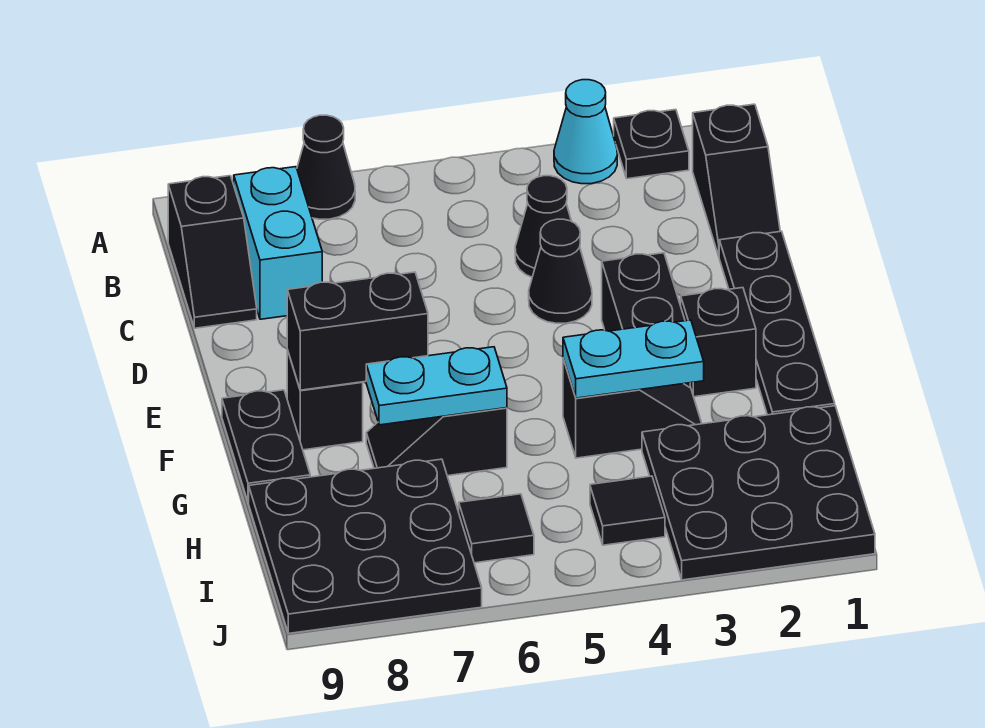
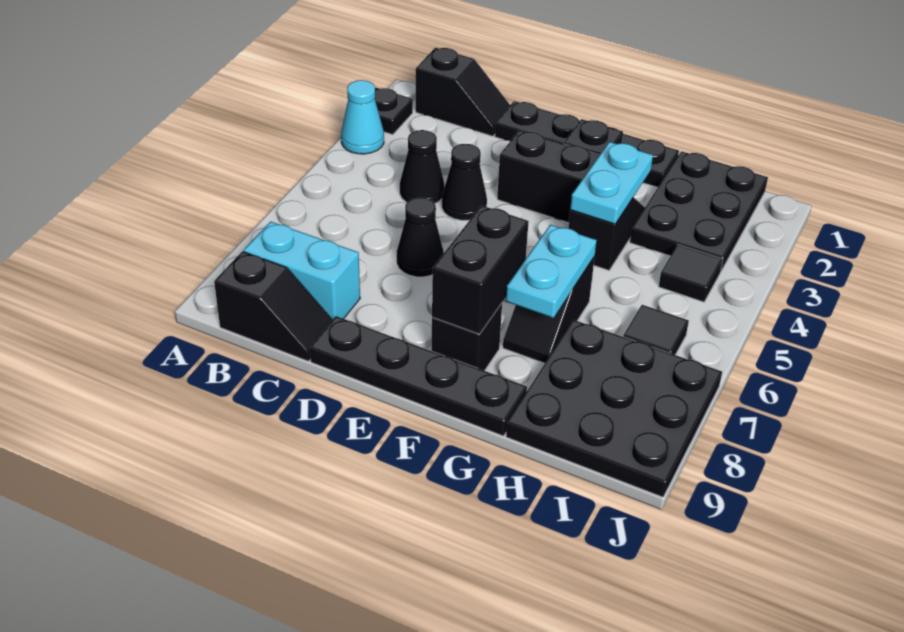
black 1x1 cone [297,115,355,219] -> black 1x1 cone moved to [397,197,444,277]
black 1x2 plate [222,390,310,503] -> black 1x4 plate [310,316,527,436]
black 3x3 plate [642,406,875,580] -> black 2x3 plate [630,151,768,272]

